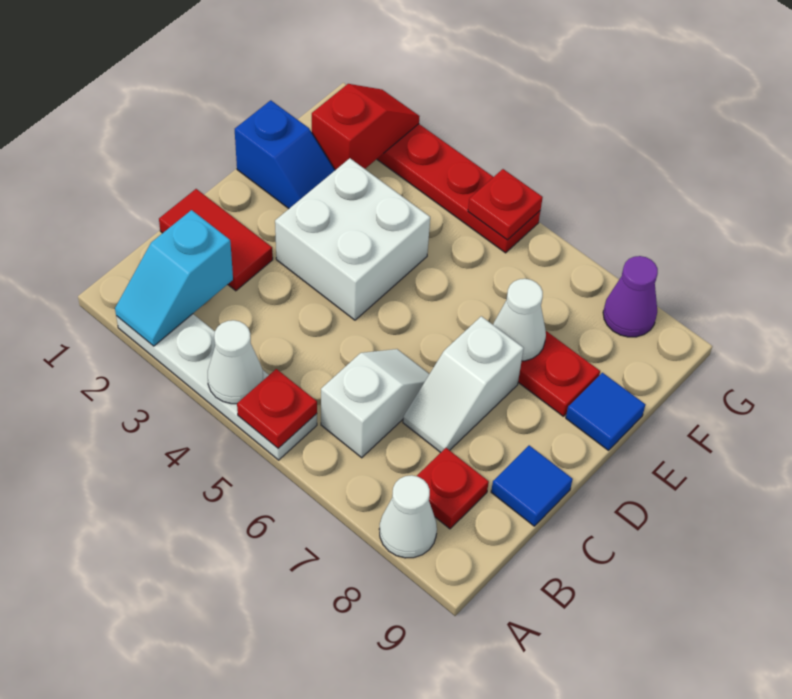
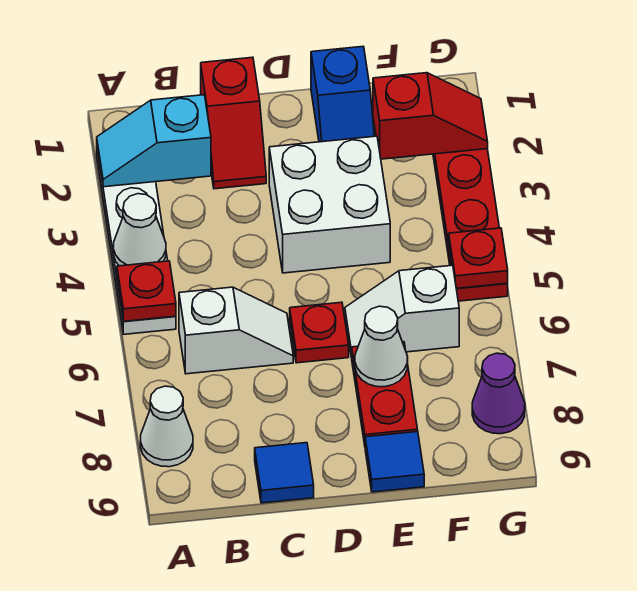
red 1x1 plate [417,448,489,529] -> red 1x1 plate moved to [290,302,349,363]
red 1x2 tile [159,189,273,291] -> red 1x2 slope [201,57,266,189]
white 1x2 slope [403,316,524,452] -> white 1x2 slope moved to [345,265,459,357]

